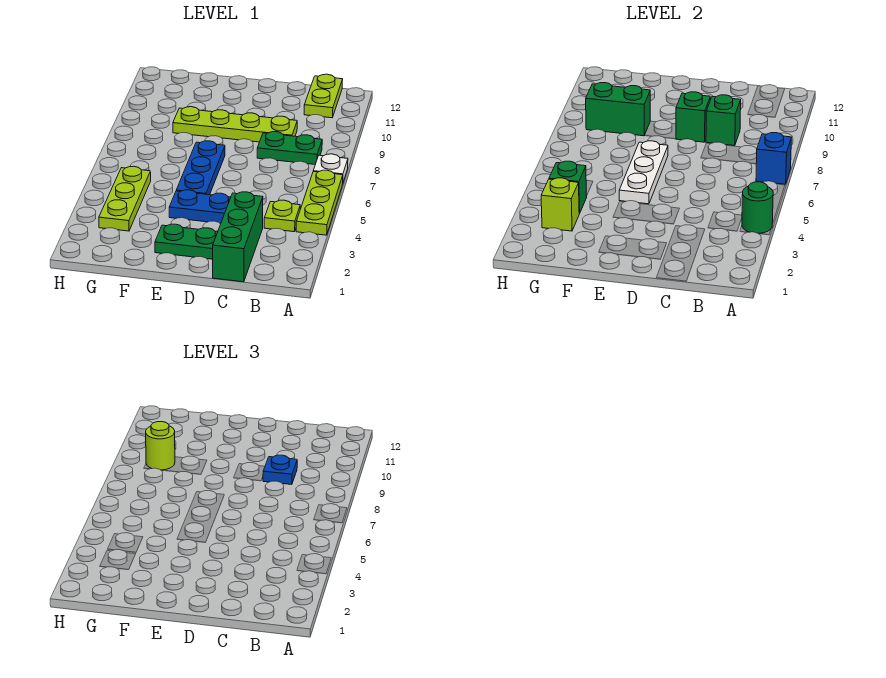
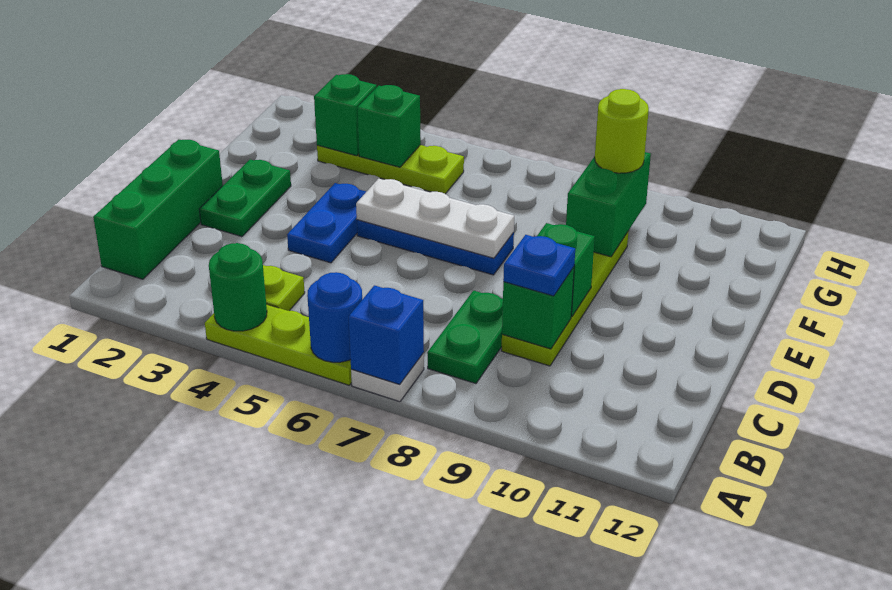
none -> blue 1x1 round brick [307,272,362,362]
lime 1x2 plate [304,74,343,118] -> none
green 1x3 brick [213,192,263,282] -> green 1x3 brick turned to [93,139,223,279]
lime 1x1 brick [541,178,579,231] -> green 1x1 brick [314,74,377,156]

